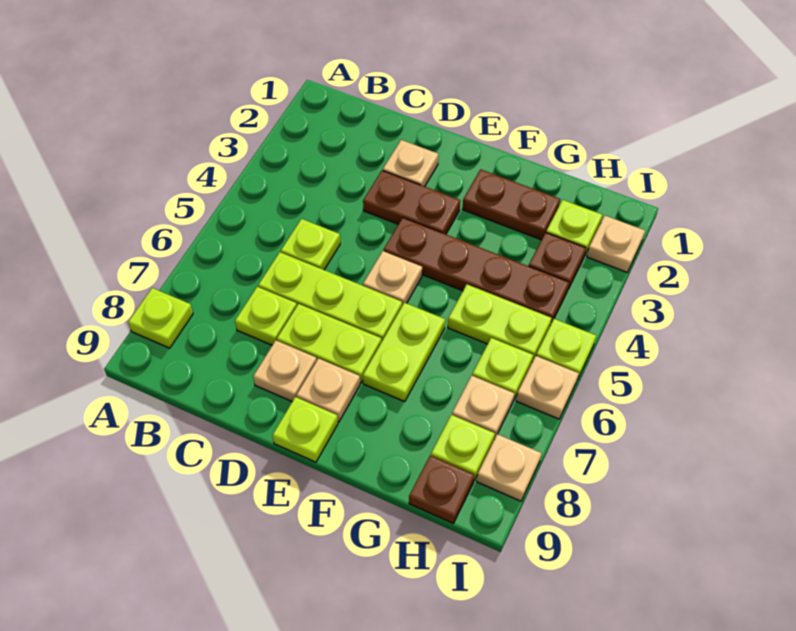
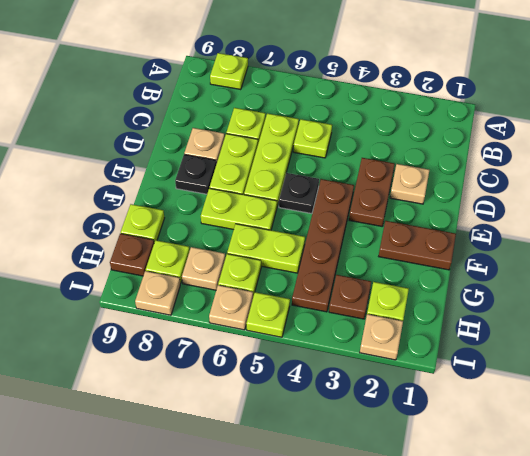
tan 1x1 plate [363,251,422,305] -> black 1x1 plate [279,173,319,214]
tan 1x1 plate [296,358,360,422] -> black 1x1 plate [175,154,216,194]
lime 1x1 plate [273,397,338,462] -> lime 1x1 plate moved to [121,204,164,243]
brown 1x2 plate [463,169,560,240] -> brown 1x2 plate turned to [379,221,456,270]
lime 1x2 plate [448,284,551,362] -> lime 1x2 plate turned to [227,224,305,273]

